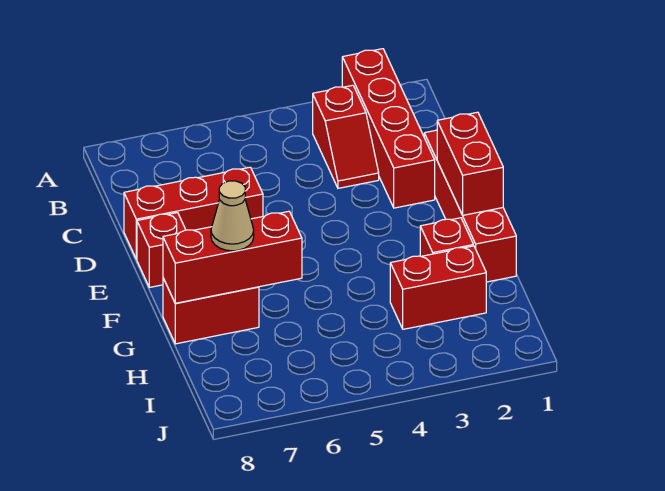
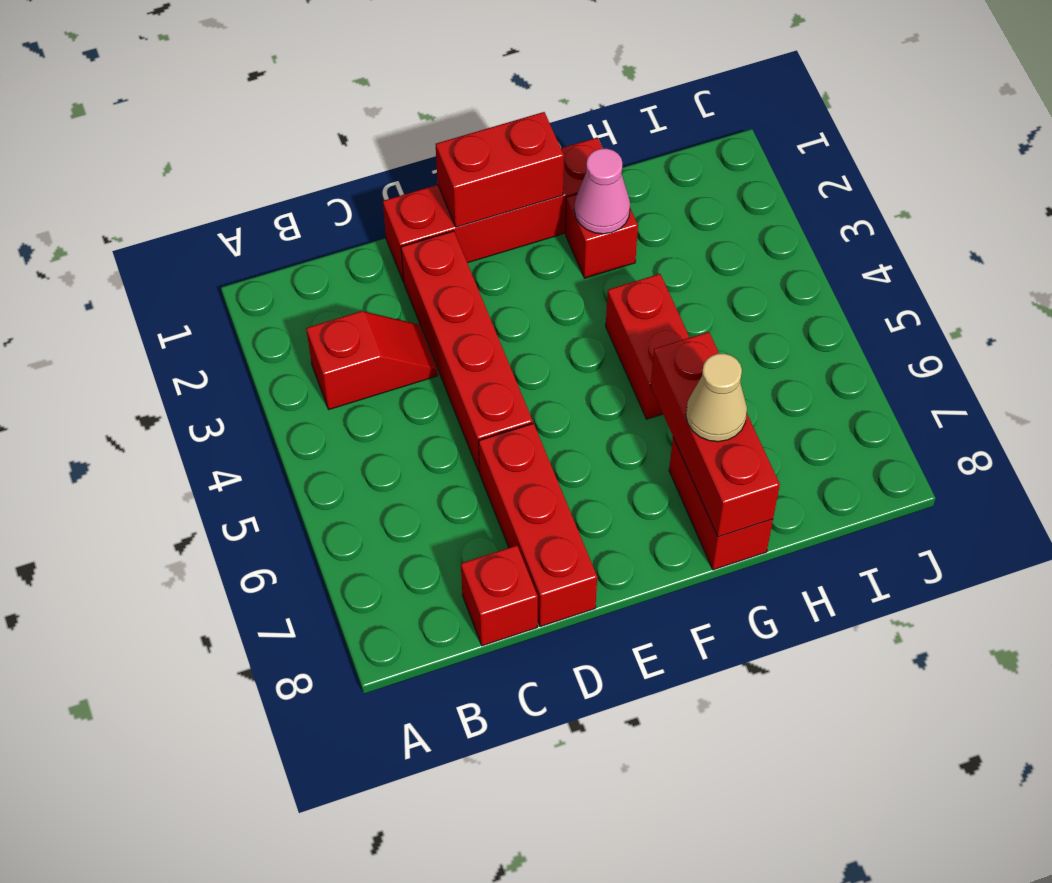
red 1x4 brick [342,49,435,208] -> red 1x4 brick turned to [401,231,533,472]
red 1x1 brick [137,213,186,287] -> red 1x1 brick moved to [461,545,538,646]
none -> pink 1x1 cone [574,149,630,234]
red 1x2 brick [390,246,486,329] -> red 1x2 brick moved to [606,274,690,419]

